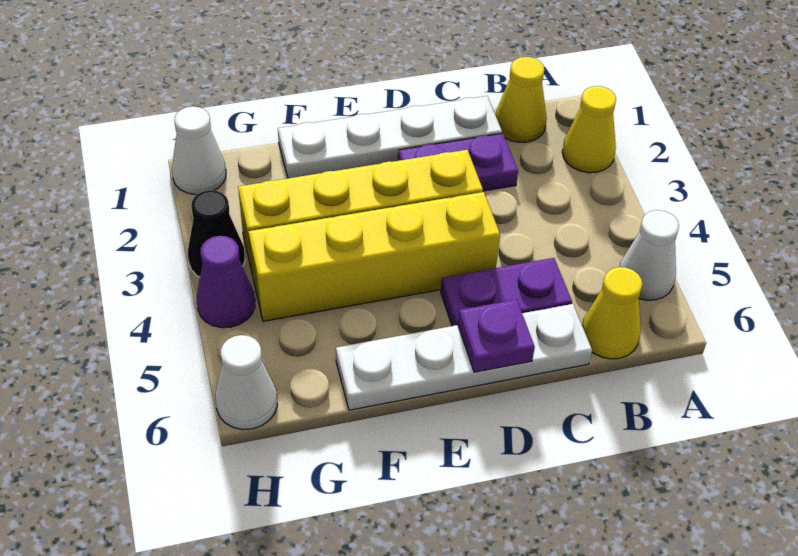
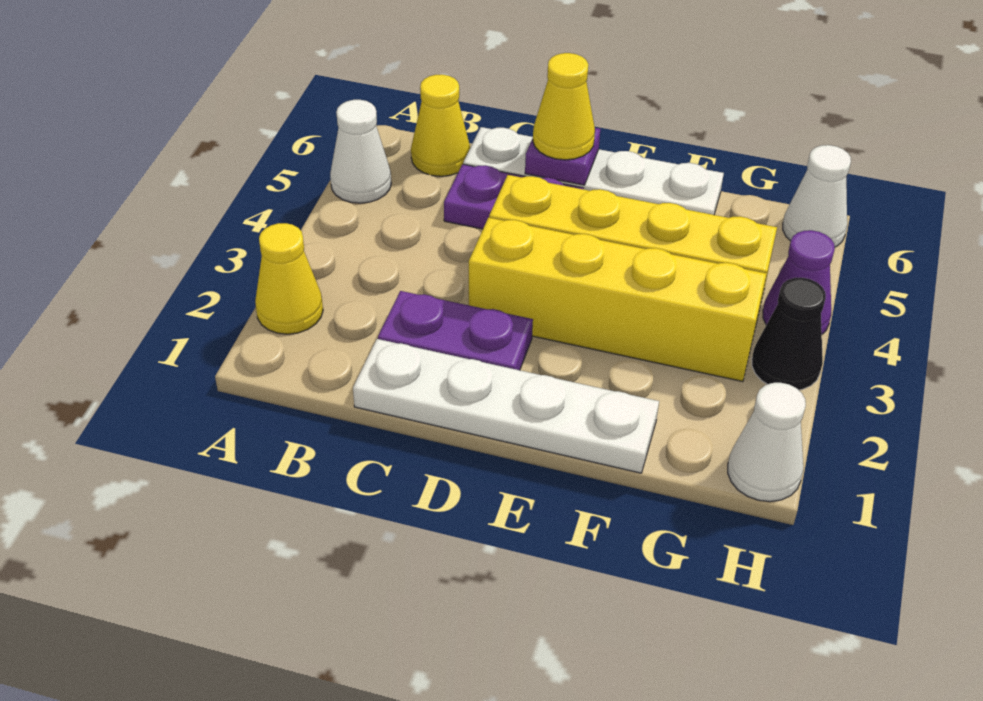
yellow 1x1 cone [495,57,547,142] -> yellow 1x1 cone moved to [533,53,595,160]

